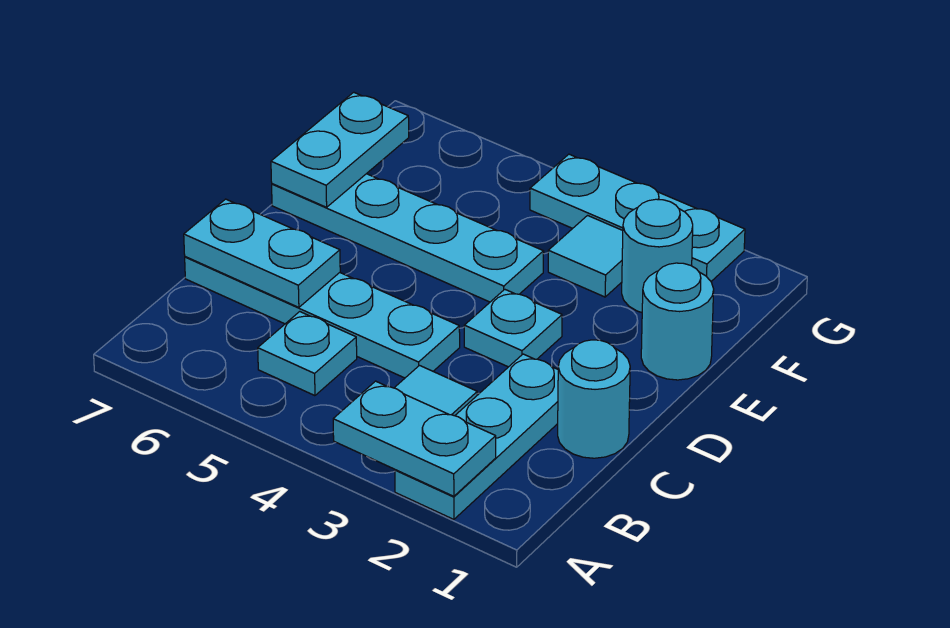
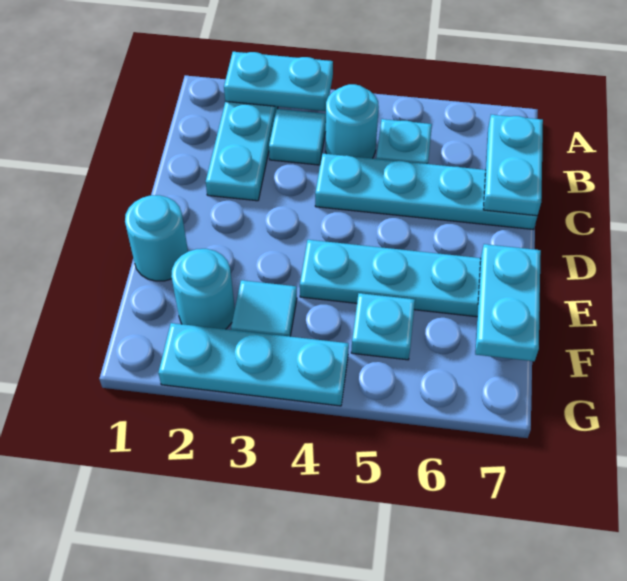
cyan 1x1 round brick [558,340,630,458] -> cyan 1x1 round brick moved to [326,84,379,158]
cyan 1x2 plate [184,199,340,307] -> cyan 1x2 plate turned to [483,115,543,216]
cyan 1x1 plate [464,289,562,367] -> cyan 1x1 plate moved to [351,293,415,360]

